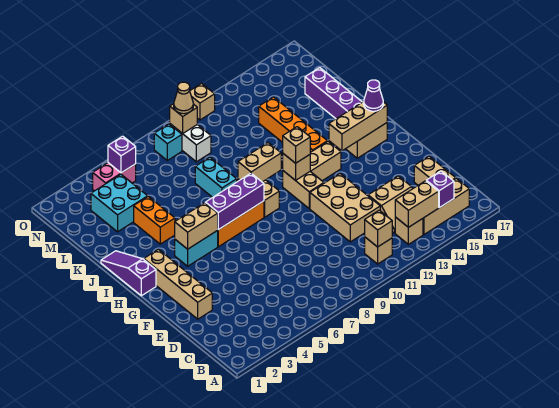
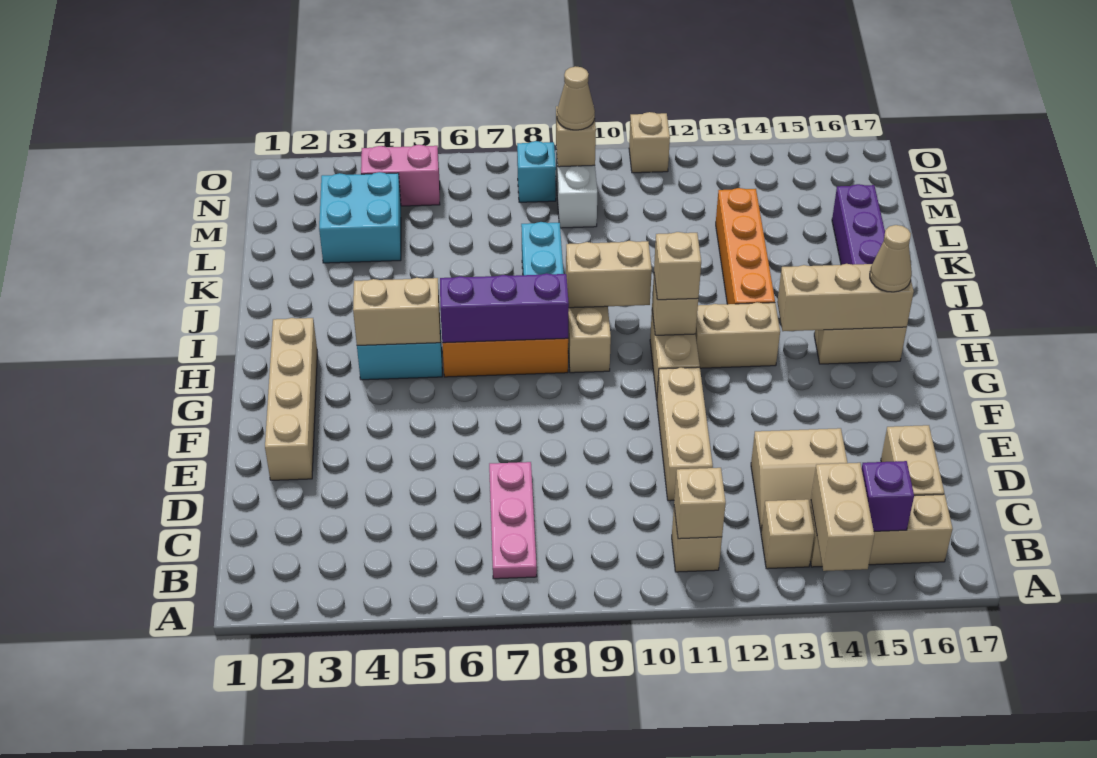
none -> pink 1x3 plate [489,462,537,579]
tan 1x2 brick [395,181,439,227] -> tan 1x2 brick turned to [811,463,874,571]
tan 2x3 brick [310,174,380,242] -> tan 1x3 brick [657,367,713,501]
purple 1x3 slope [101,251,156,296] -> none
purple 1x1 cone [364,80,383,111] -> tan 1x1 cone [870,225,912,292]
orange 1x2 brick [134,197,175,244] -> none
purple 1x1 brick [108,136,136,173] -> none

